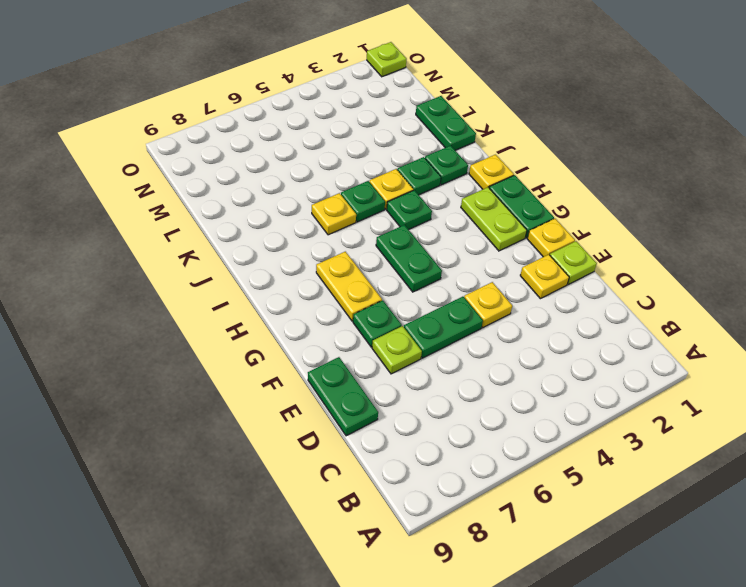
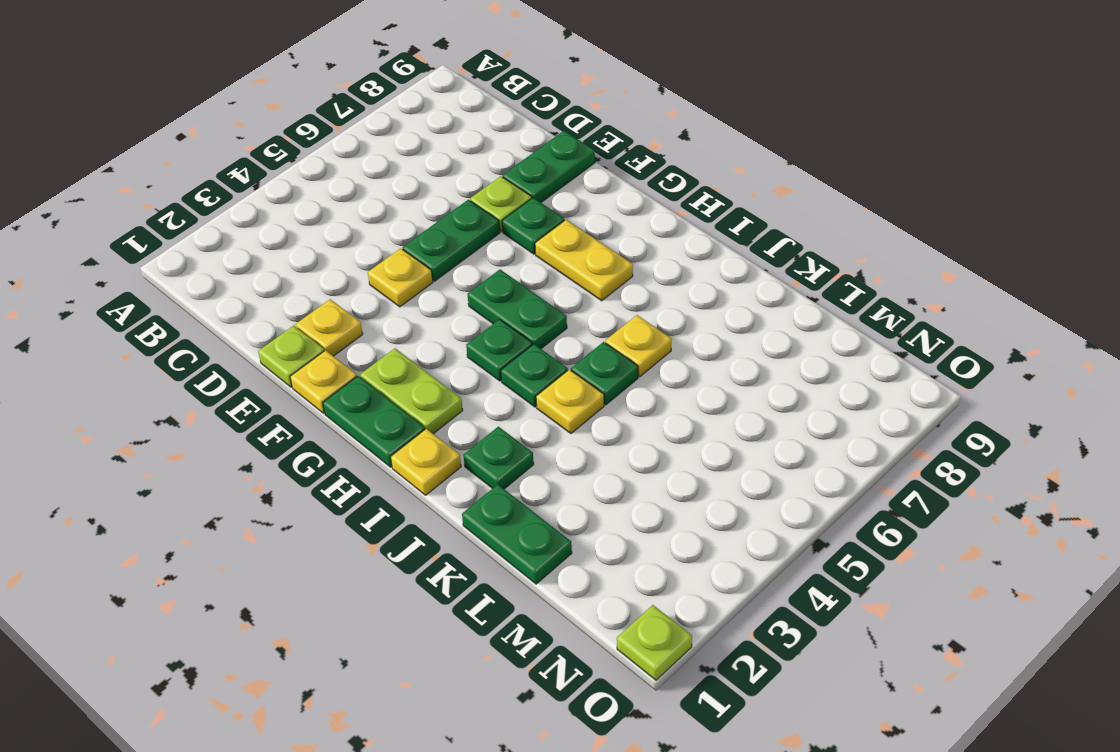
green 1x2 plate [308,357,378,436] -> green 1x2 plate turned to [502,131,595,202]
green 1x1 plate [397,157,441,195] -> green 1x1 plate moved to [466,319,532,381]

